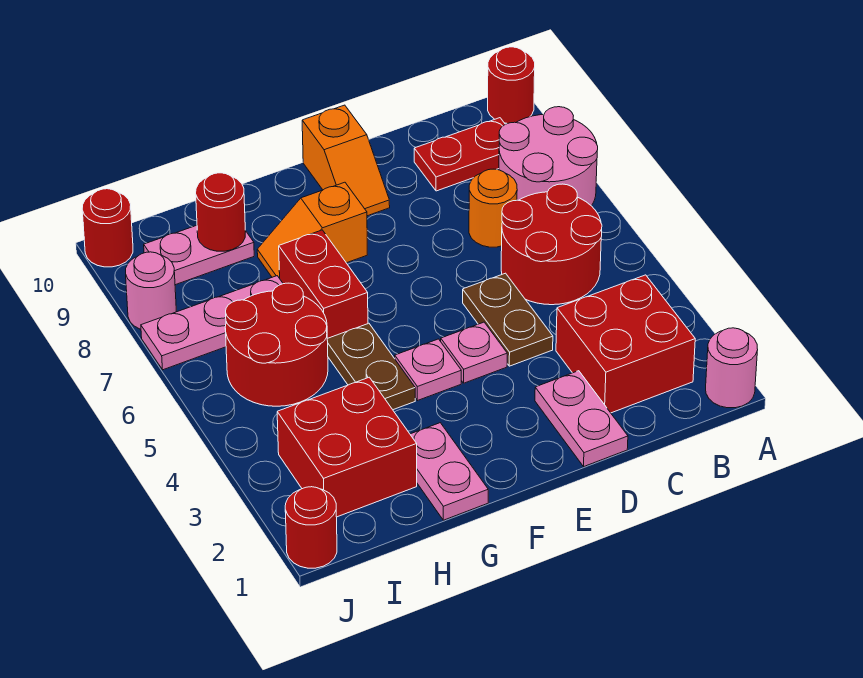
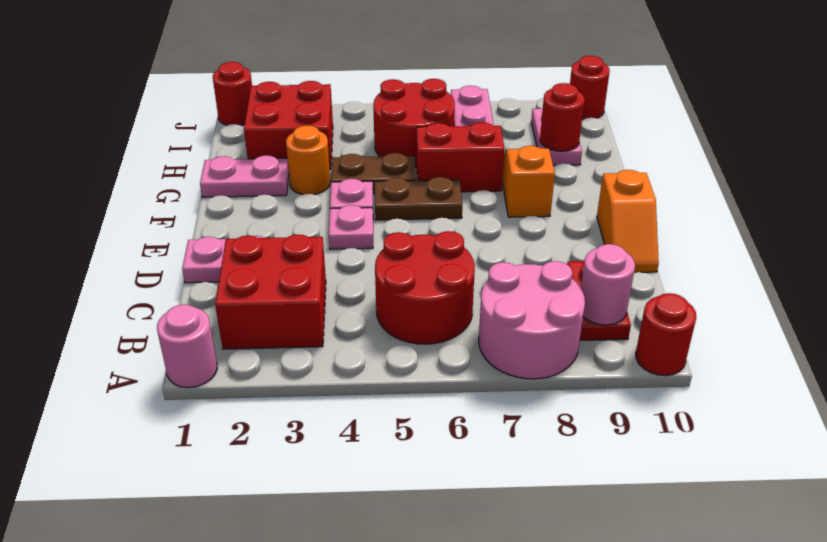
orange 1x1 round brick [469,169,517,247] -> orange 1x1 round brick moved to [286,126,330,194]
brown 1x2 plate [463,273,553,366] -> brown 1x2 plate moved to [375,177,462,220]
orange 1x2 slope [302,105,390,216] -> orange 1x2 slope turned to [597,170,659,273]
pink 1x1 round brick [126,252,176,329] -> pink 1x1 round brick moved to [581,244,635,325]

